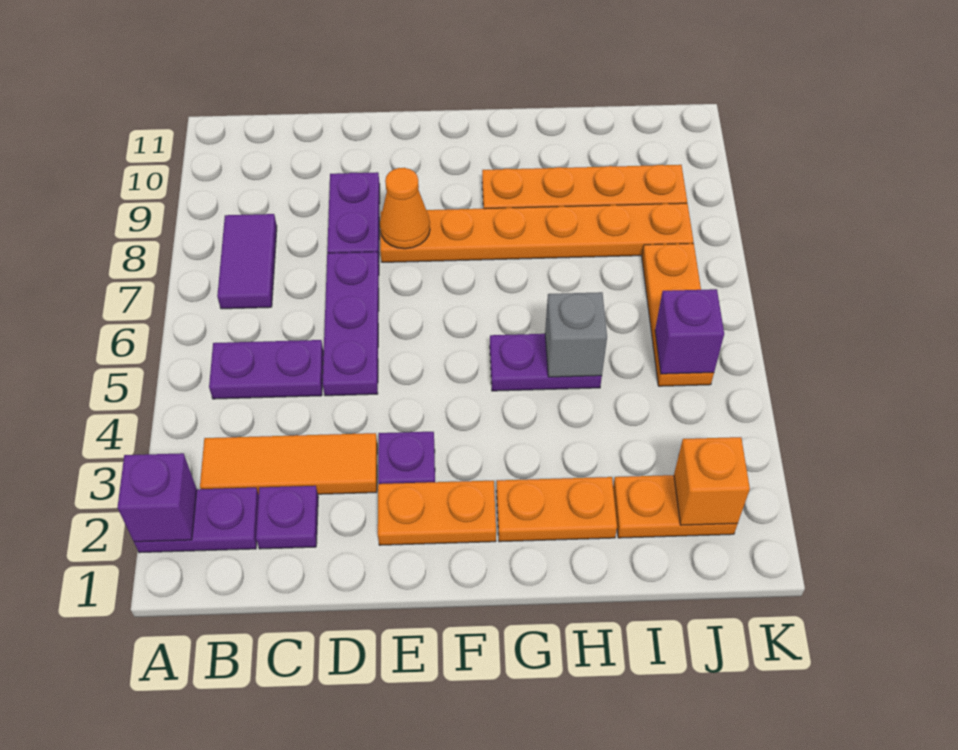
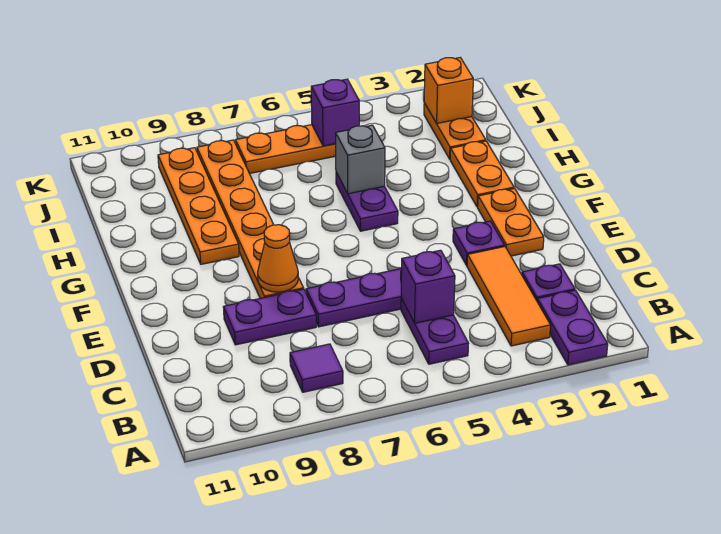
purple 1x1 brick [117,453,197,542] -> purple 1x1 brick moved to [401,250,455,323]
purple 1x2 tile [217,214,277,309] -> purple 1x1 tile [290,344,343,392]

